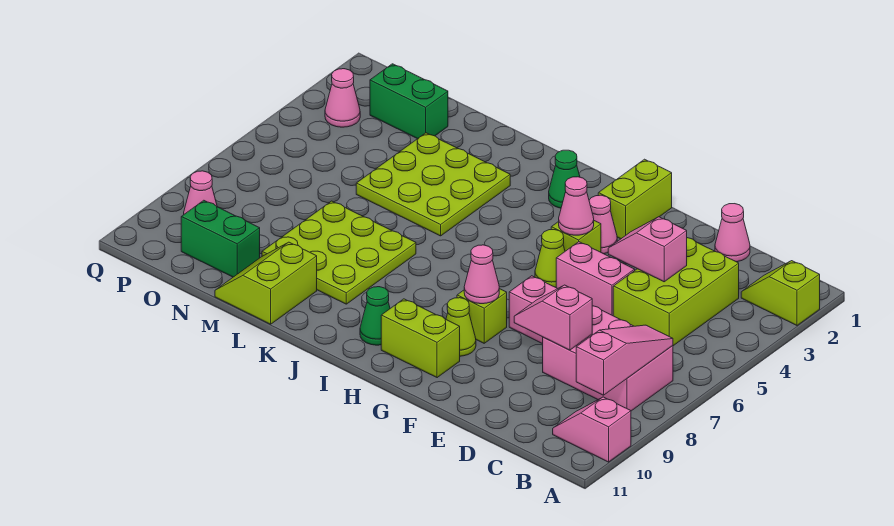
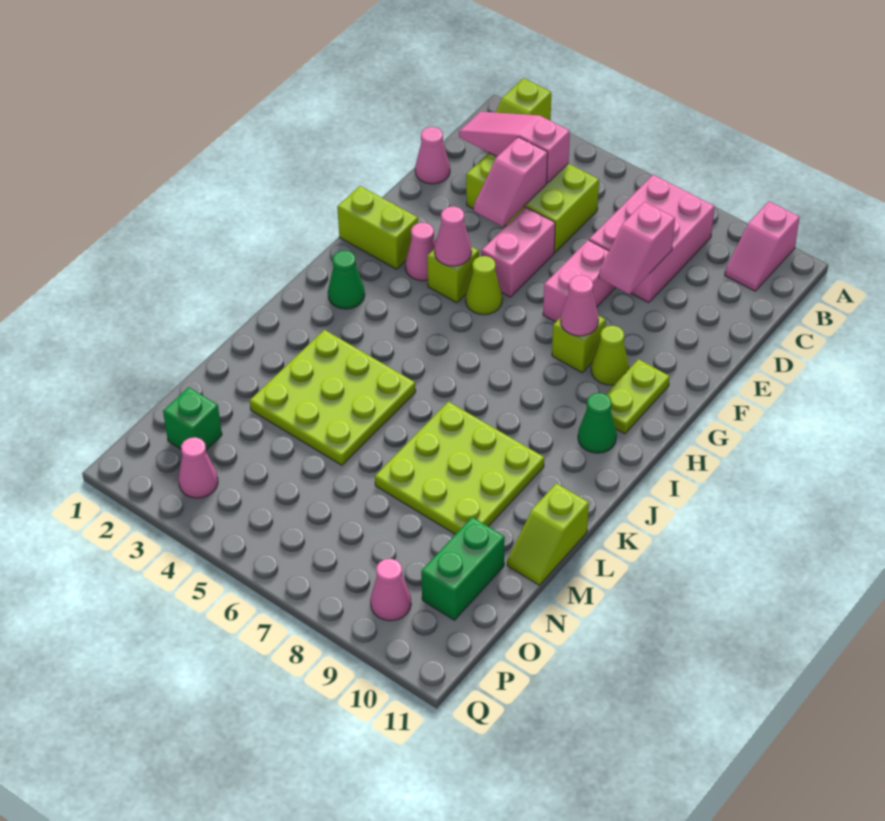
pink 1x3 slope [576,325,673,395] -> pink 1x3 slope moved to [459,112,570,183]
lime 1x2 brick [381,299,460,378] -> lime 1x2 plate [606,359,670,434]
lime 2x2 slope [215,242,317,324] -> lime 1x2 slope [507,483,589,585]
green 1x2 brick [370,64,448,139] -> green 1x1 brick [163,387,222,450]

